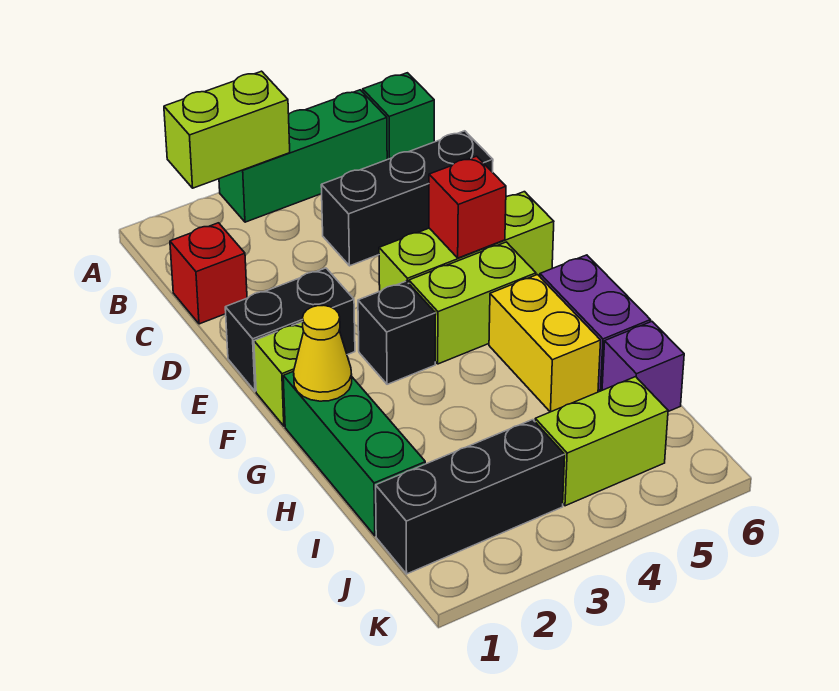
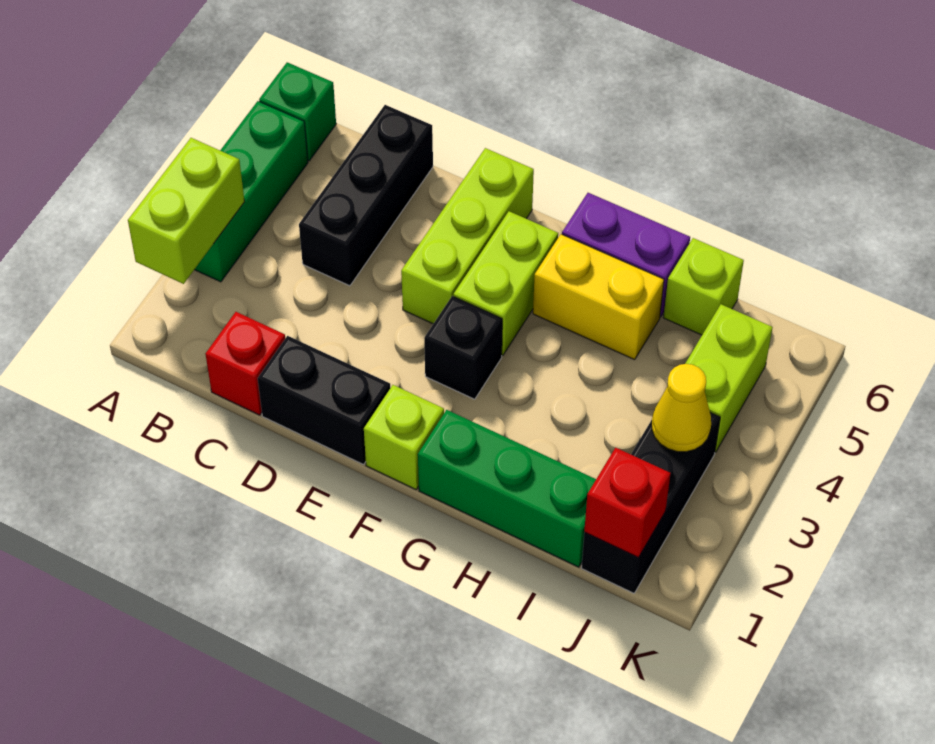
black 1x2 brick [225,268,355,391] -> black 1x2 brick turned to [258,336,390,465]
red 1x1 brick [429,156,506,258] -> red 1x1 brick moved to [584,448,670,558]
yellow 1x1 cone [294,306,352,401] -> yellow 1x1 cone moved to [652,364,711,452]
purple 1x1 brick [602,322,684,412] -> lime 1x1 brick [663,238,744,335]

